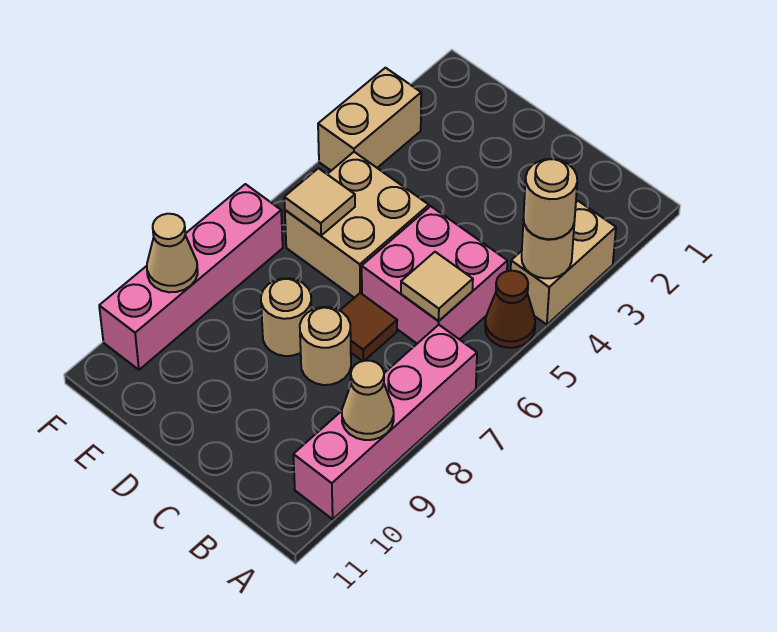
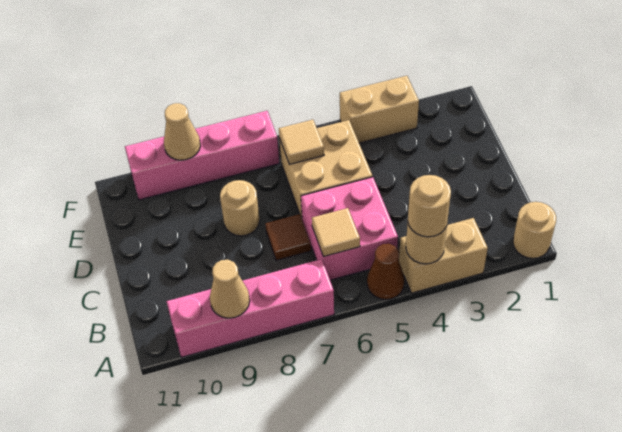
tan 1x1 round brick [300,307,351,385] -> tan 1x1 round brick moved to [513,202,556,258]

